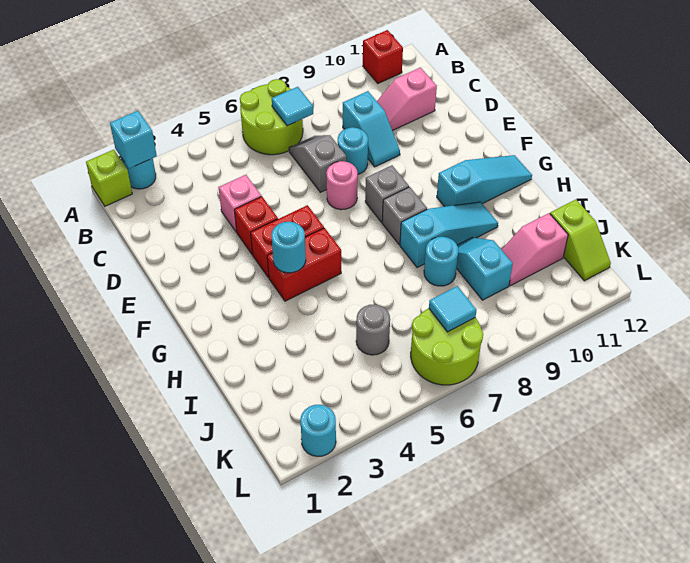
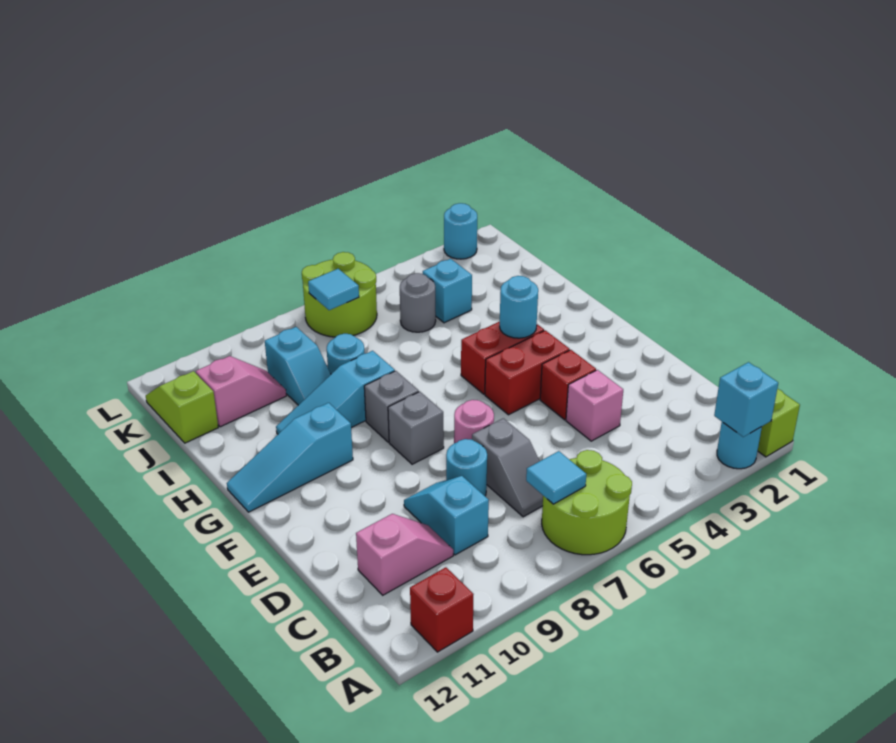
none -> cyan 1x1 brick [423,259,472,323]

